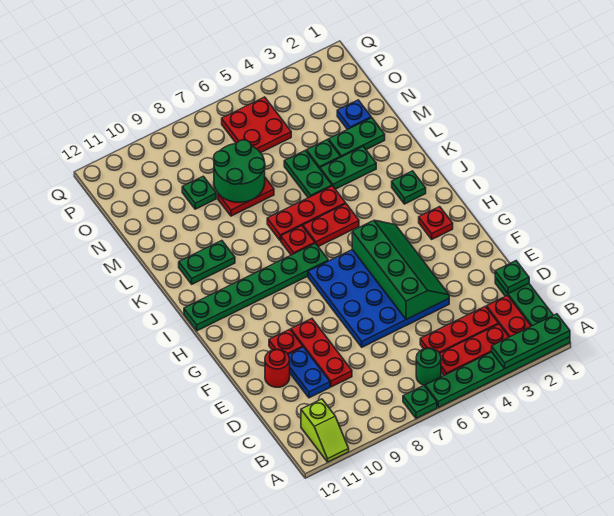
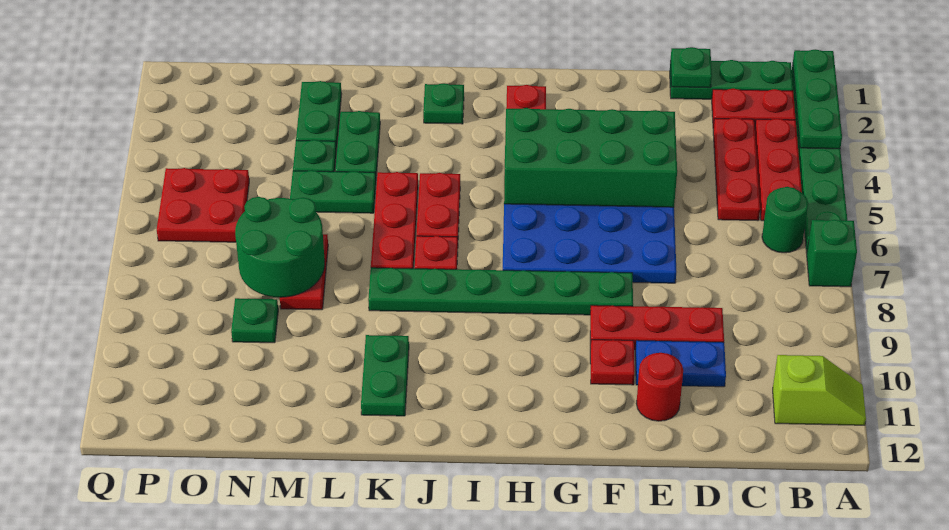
green 1x1 plate [403,386,437,418] -> green 1x1 brick [807,220,857,287]
green 2x4 slope [352,220,449,319] -> green 2x4 brick [504,108,677,207]
green 1x6 plate [184,243,328,331] -> green 1x6 plate turned to [368,268,633,315]
blue 1x1 plate [337,100,371,130] -> none

